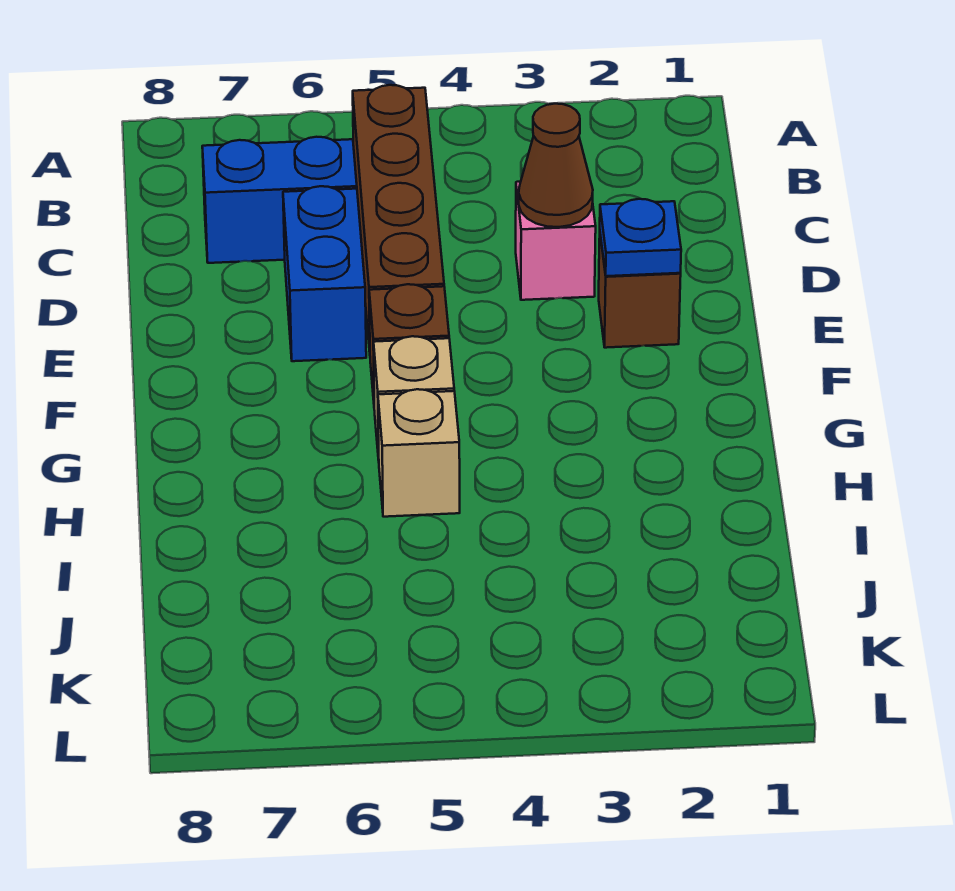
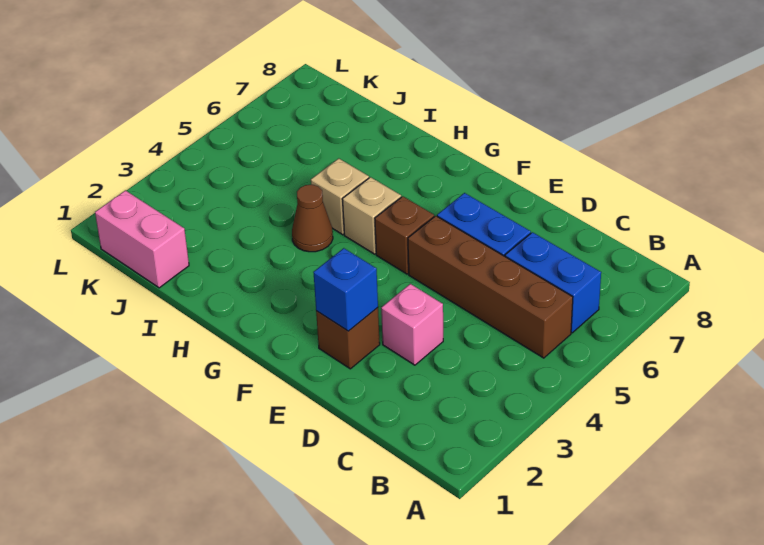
blue 1x2 brick [202,137,357,263] -> blue 1x2 brick turned to [505,232,601,333]
brown 1x1 cone [519,104,593,227] -> brown 1x1 cone moved to [292,185,333,252]
blue 1x1 plate [600,199,681,276] -> blue 1x1 brick [313,248,378,331]
none -> pink 1x2 brick [95,190,189,288]

